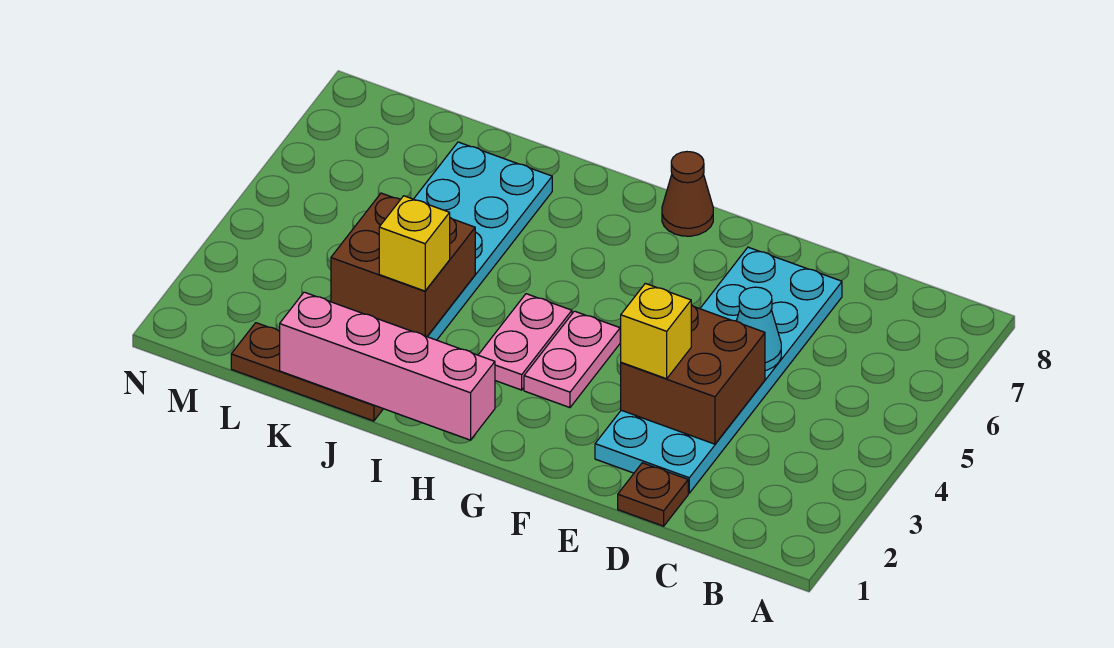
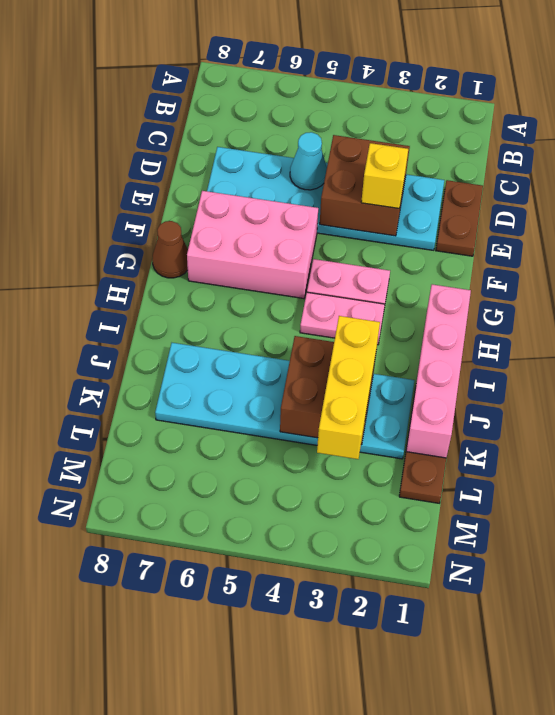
brown 1x1 plate [618,463,688,526] -> brown 1x2 plate [436,180,483,256]
none -> pink 2x3 brick [187,191,318,299]
yellow 1x1 brick [379,196,450,291] -> yellow 1x3 brick [317,316,380,459]

